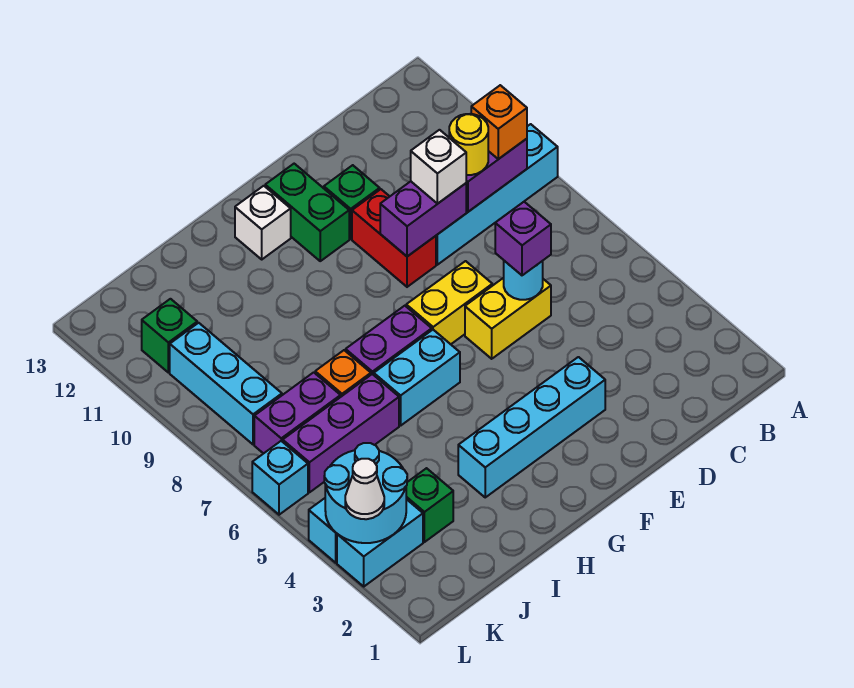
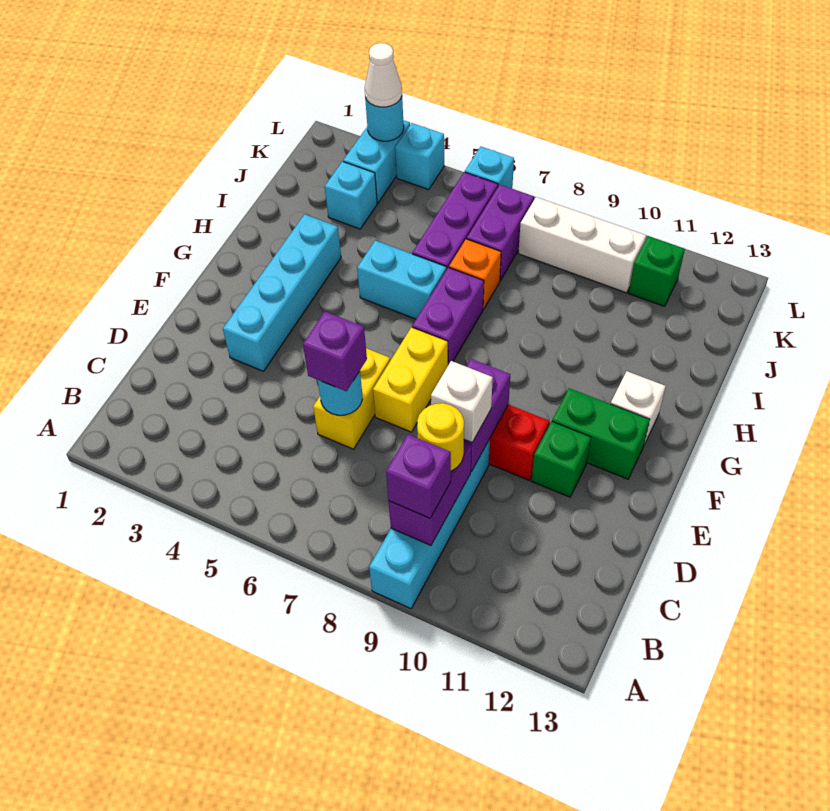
orange 1x1 brick [471,85,527,159] -> purple 1x1 brick [386,434,451,518]
cyan 1x2 brick [374,330,460,426] -> cyan 1x2 brick turned to [357,240,446,319]
green 1x1 brick [406,468,453,542] -> cyan 1x1 brick [325,161,377,229]
cyan 2x2 round brick [324,443,407,543] -> cyan 1x1 round brick [365,97,404,141]
cyan 1x3 brick [170,323,282,444] -> white 1x3 brick [518,197,646,293]

